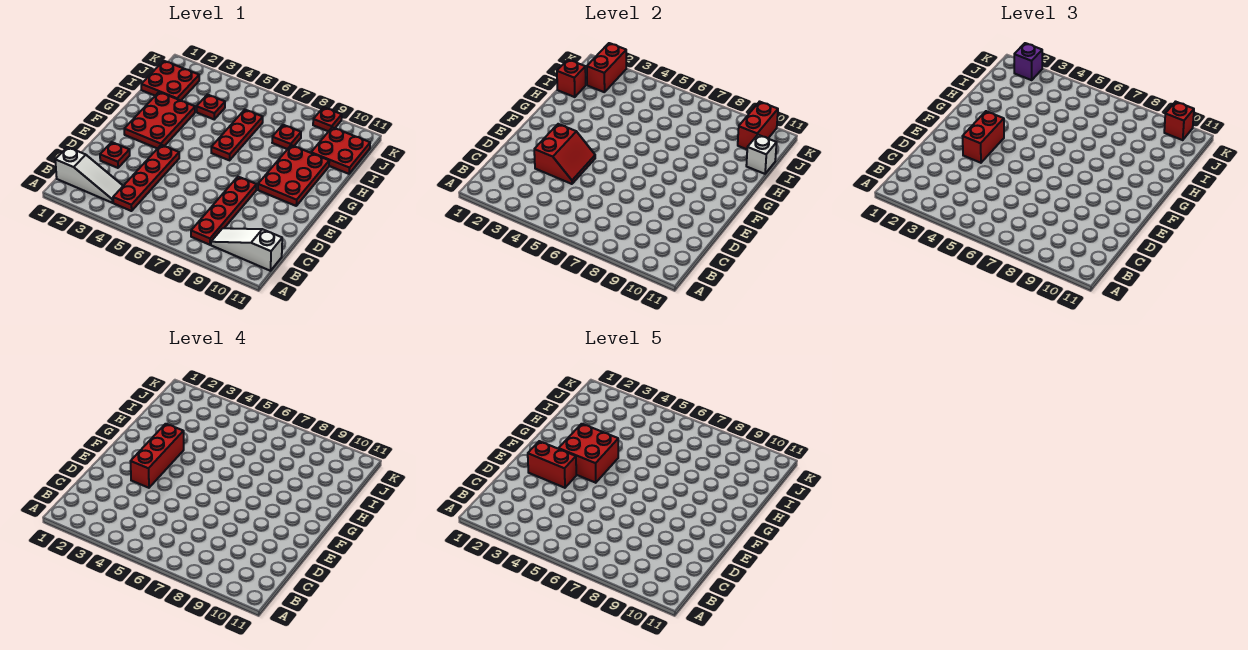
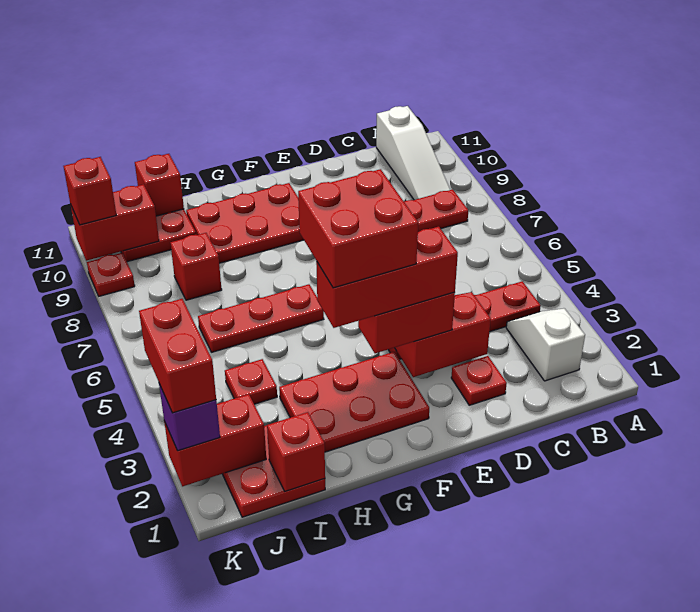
white 1x3 slope [55,147,123,203] -> white 1x2 slope [506,308,585,381]
red 1x2 brick [528,441,576,488] -> red 1x2 brick moved to [139,299,216,413]
red 1x1 plate [272,125,301,149] -> red 1x1 brick [170,233,222,300]
white 1x1 brick [746,135,777,174] -> red 1x1 brick [135,154,184,216]

